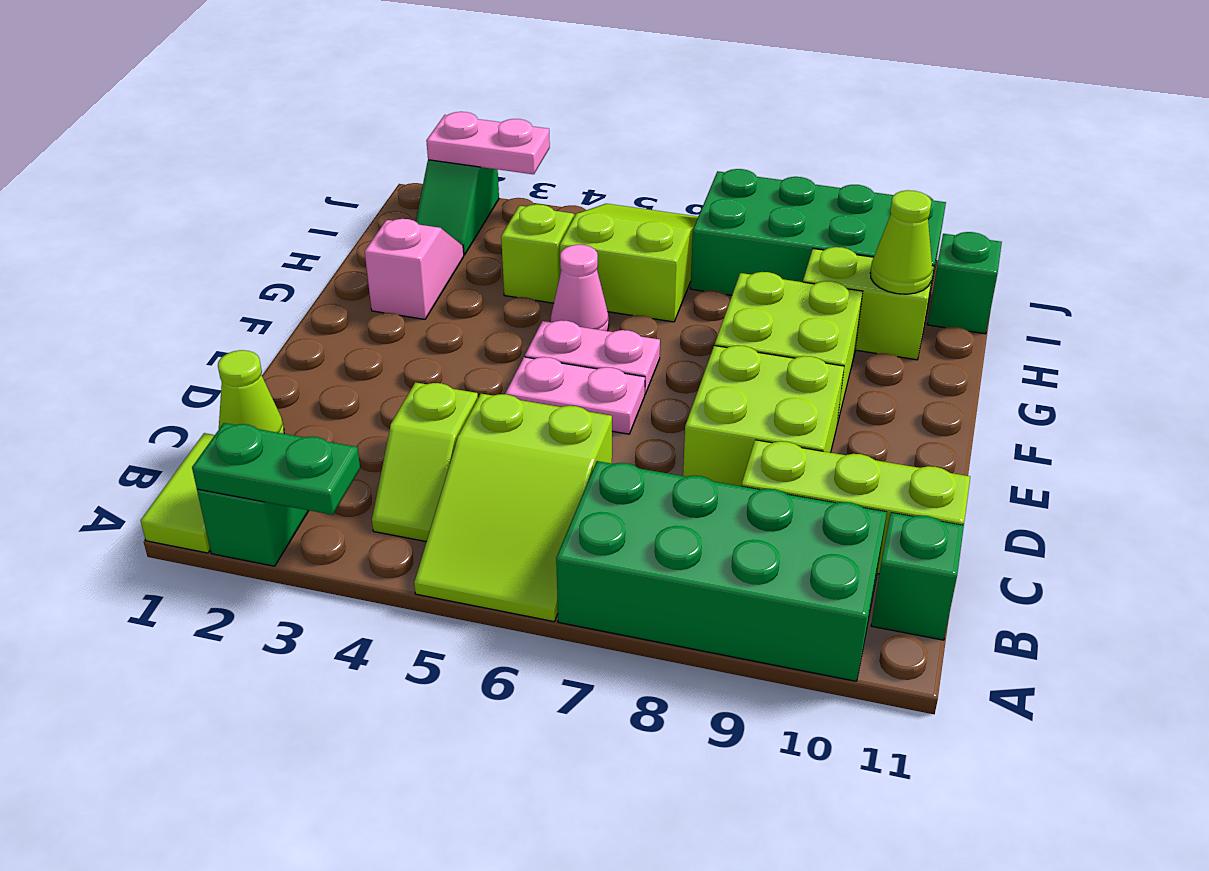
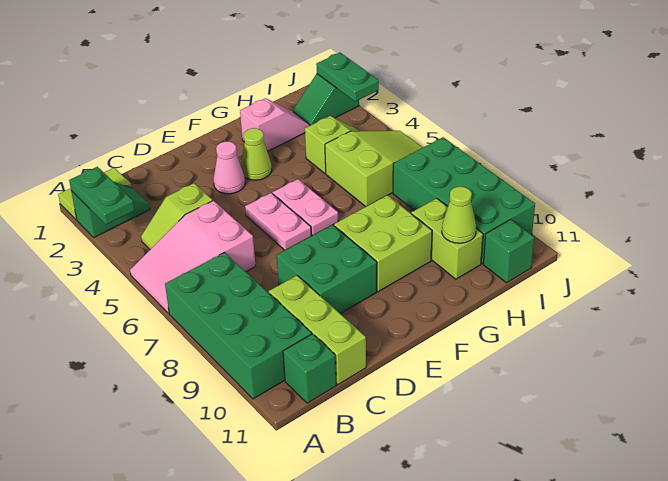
lime 2x3 slope [414,394,612,622] -> pink 2x3 slope [130,200,255,313]
lime 1x1 cone [218,350,284,434] -> lime 1x1 cone moved to [241,128,272,180]
lime 2x2 brick [683,345,844,486] -> green 2x2 brick [277,225,377,314]
pink 1x1 cone [551,245,609,331] -> pink 1x1 cone moved to [213,142,245,194]
pink 1x2 plate [426,112,550,174] -> green 1x2 plate [316,53,379,102]

